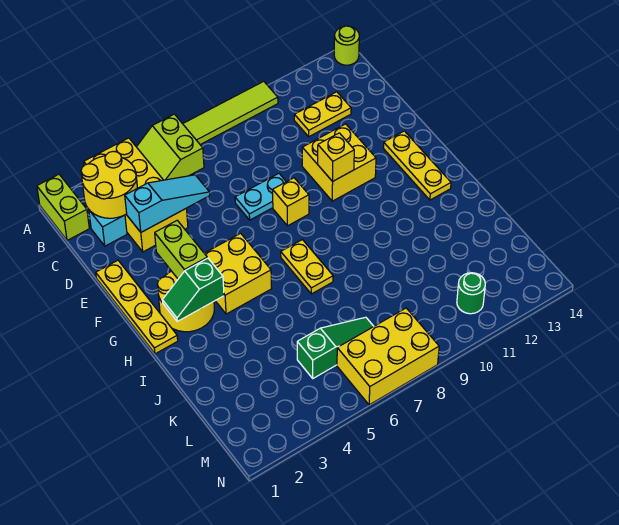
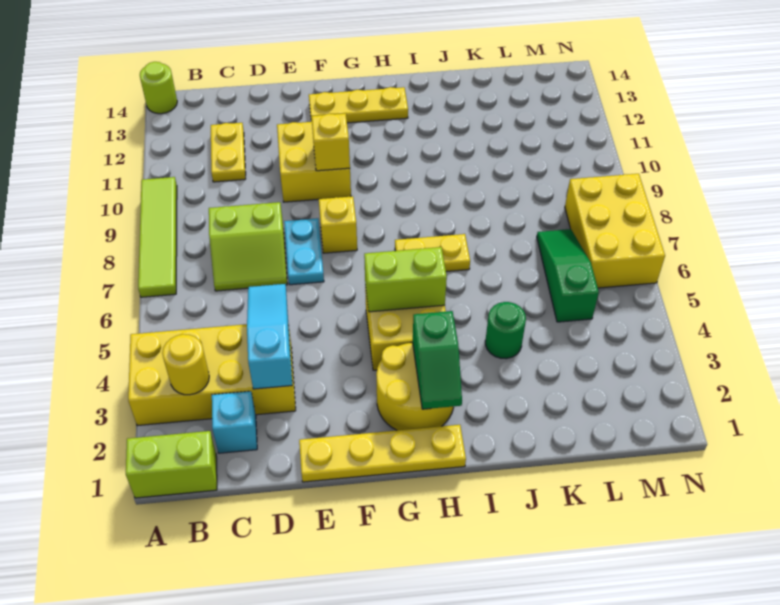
lime 2x2 slope [137,114,204,180] -> lime 2x2 slope moved to [209,202,287,291]
yellow 2x2 round brick [81,151,137,218] -> yellow 1x1 round brick [162,334,209,395]
lime 1x2 brick [155,220,207,279] -> lime 1x2 brick moved to [364,247,447,312]
green 1x1 round brick [457,273,485,314] -> green 1x1 round brick moved to [485,302,526,359]

